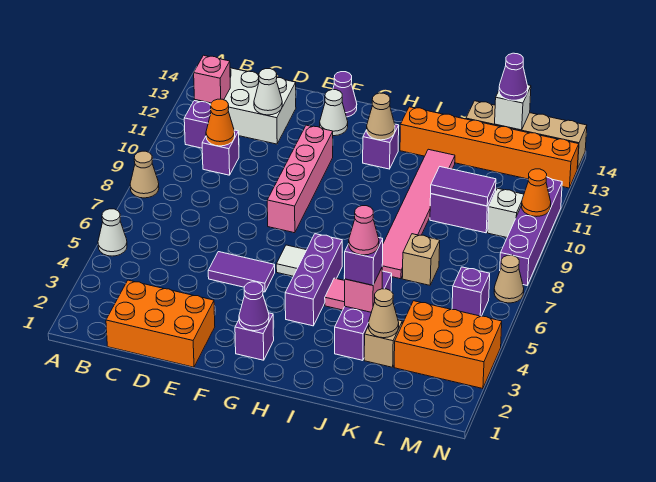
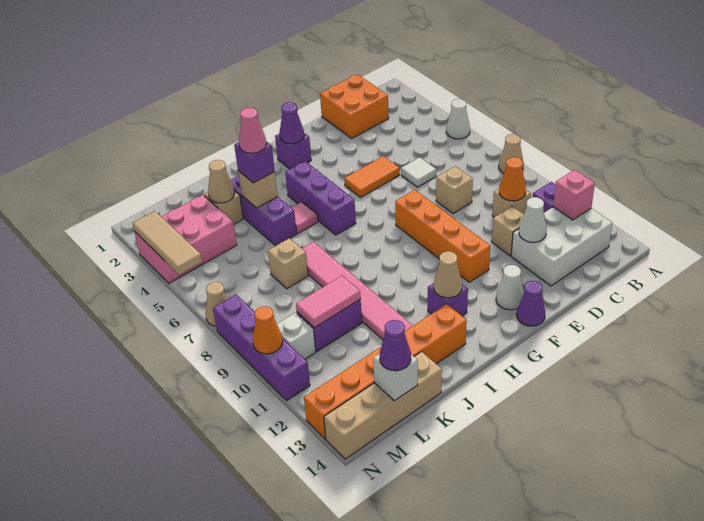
orange 2x3 brick [106,280,215,367] -> orange 2x2 brick [320,74,389,138]
purple 1x1 brick [202,130,239,175] -> tan 1x1 brick [492,189,531,217]
none -> tan 1x1 brick [436,166,473,214]
none -> tan 1x1 brick [492,206,524,256]
purple 1x2 tile [208,252,275,292] -> orange 1x2 tile [344,156,399,197]
pink 1x4 brick [267,125,333,233] -> orange 1x4 brick [395,190,490,282]
white 1x1 tile [276,245,306,276] -> white 1x1 tile moved to [401,157,436,187]
pink 1x1 brick [345,268,382,312] -> tan 1x1 brick [238,171,278,208]
purple 1x2 tile [431,167,496,206] -> pink 1x2 tile [296,276,361,328]
orange 2x3 brick [394,301,502,389] -> pink 2x3 brick [134,195,237,283]
purple 1x1 brick [452,267,490,316] -> none
none -> tan 1x3 tile [132,211,202,275]

